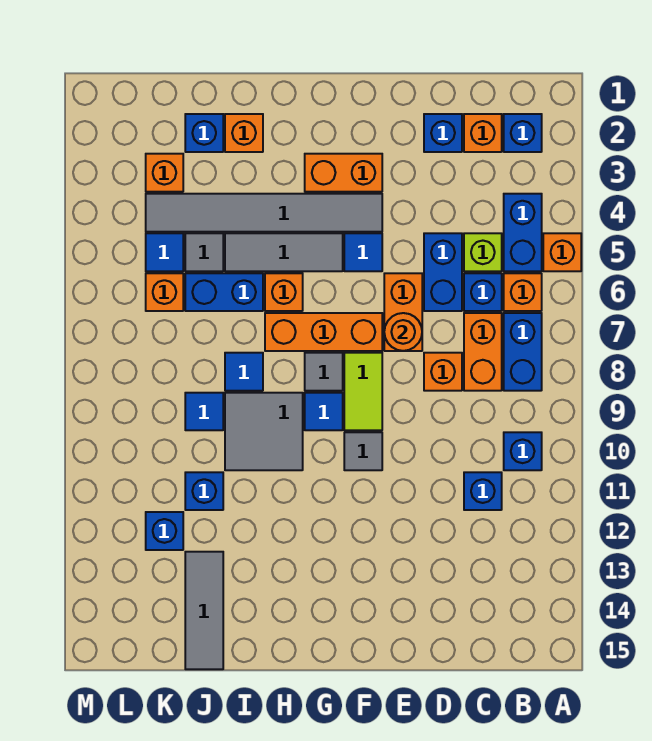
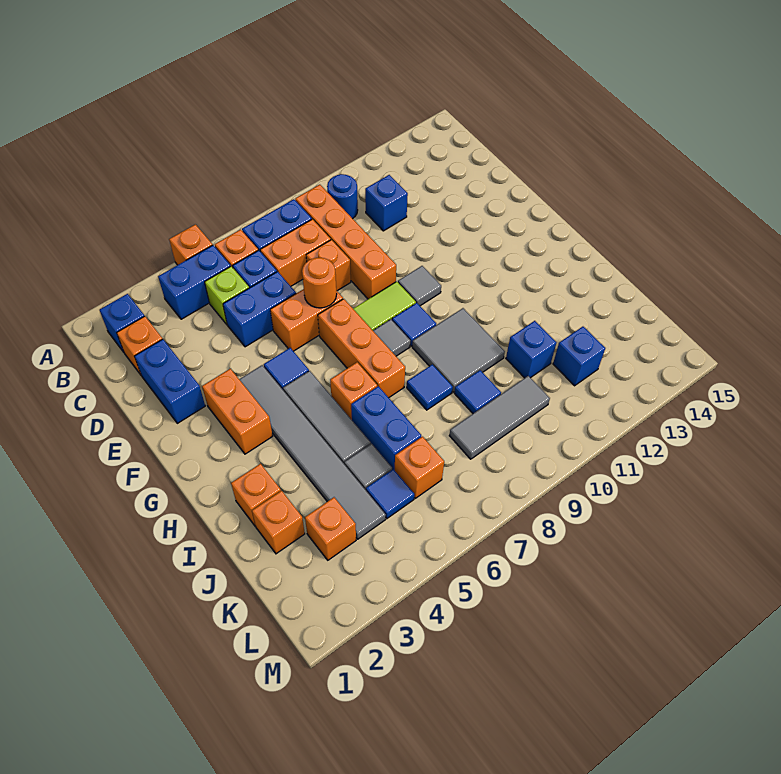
none -> orange 1x4 brick [295,185,396,299]
blue 1x1 brick [504,432,542,470] -> blue 1x1 round brick [327,174,358,219]
blue 1x1 brick [424,114,462,152] -> blue 1x2 brick [135,339,205,423]
blue 1x1 brick [185,114,223,152] -> orange 1x1 brick [252,491,305,554]
grey 1x3 tile [185,552,223,669] -> grey 1x3 tile moved to [449,376,550,459]

